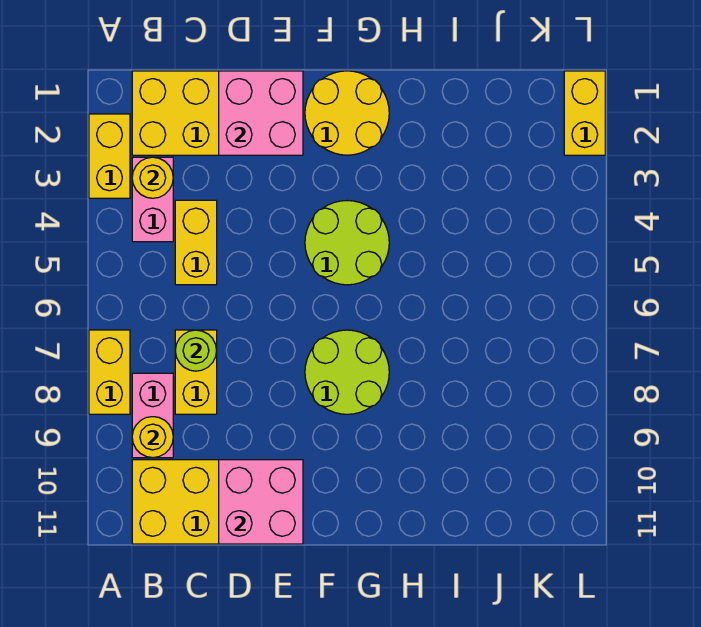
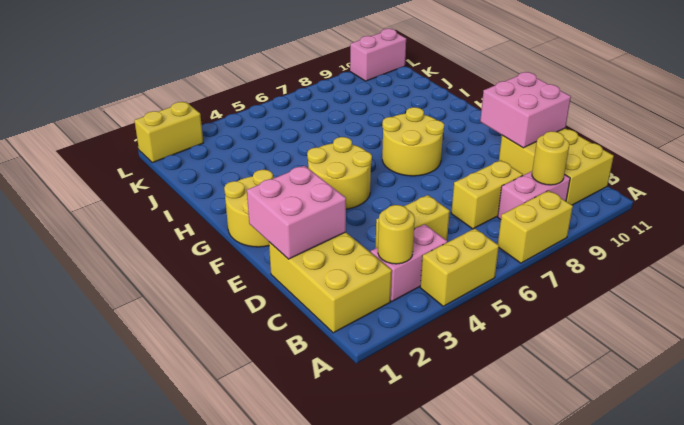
yellow 1x2 brick [89,114,130,198] -> yellow 1x2 brick moved to [420,229,499,306]
lime 1x1 round brick [175,330,216,371] -> none
lime 2x2 round brick [305,201,389,285] -> yellow 2x2 round brick [307,137,372,209]
lime 2x2 round brick [305,330,389,414] -> yellow 2x2 round brick [382,107,444,176]
none -> pink 1x2 brick [350,29,406,81]

